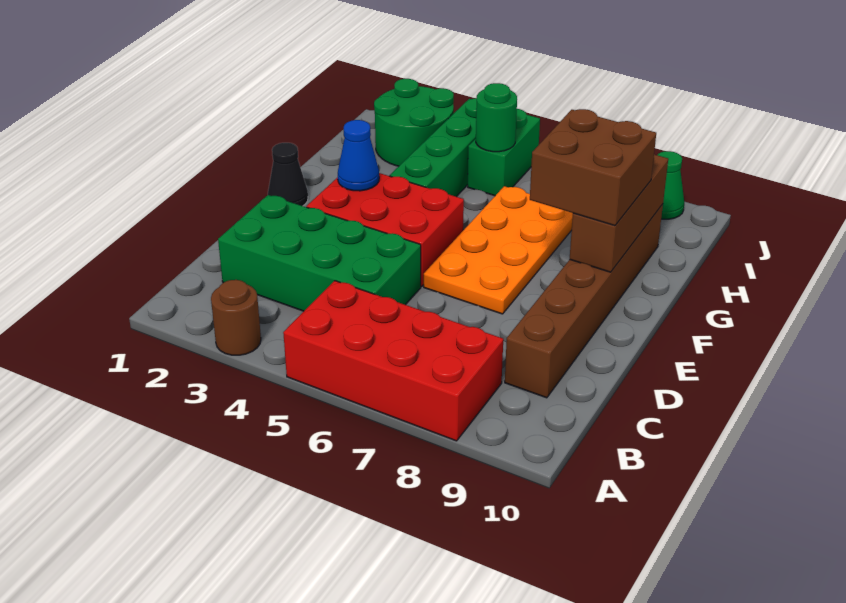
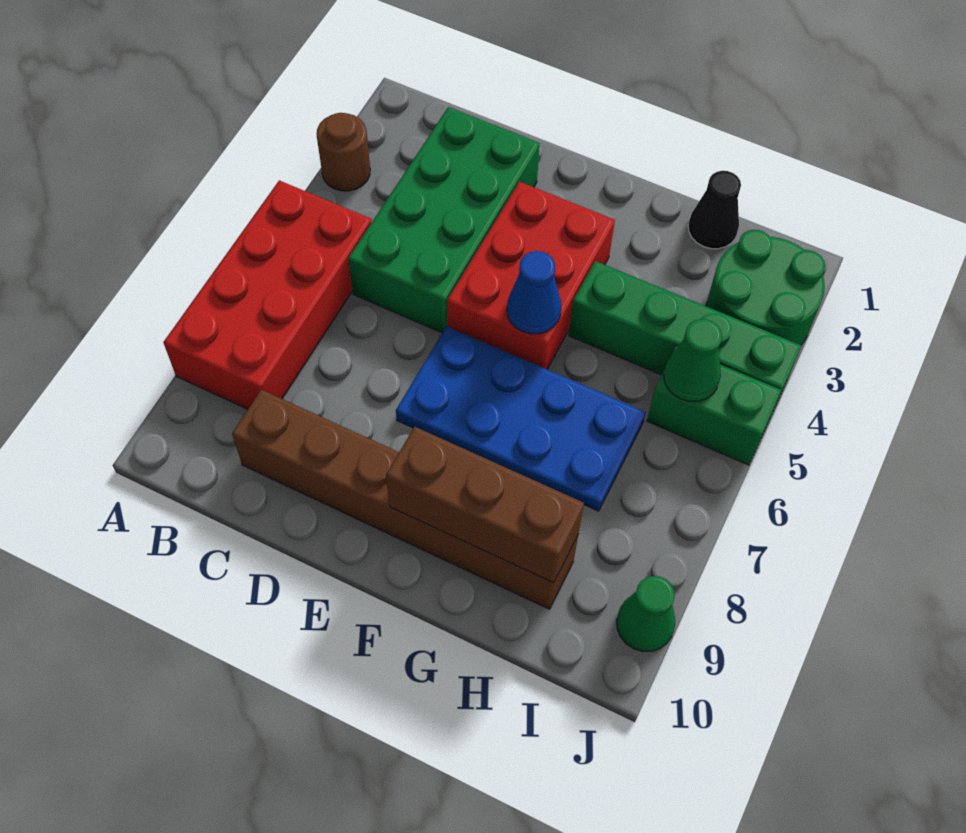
orange 2x4 plate [424,186,573,314] -> blue 2x4 plate [396,326,646,511]
black 1x1 cone [268,143,308,206] -> black 1x1 cone moved to [688,171,741,249]
blue 1x1 cone [338,120,379,191] -> blue 1x1 cone moved to [507,251,561,334]
brown 2x2 brick [530,109,656,226] -> none
green 1x1 round brick [476,83,517,152] -> green 1x1 cone [664,319,722,401]

